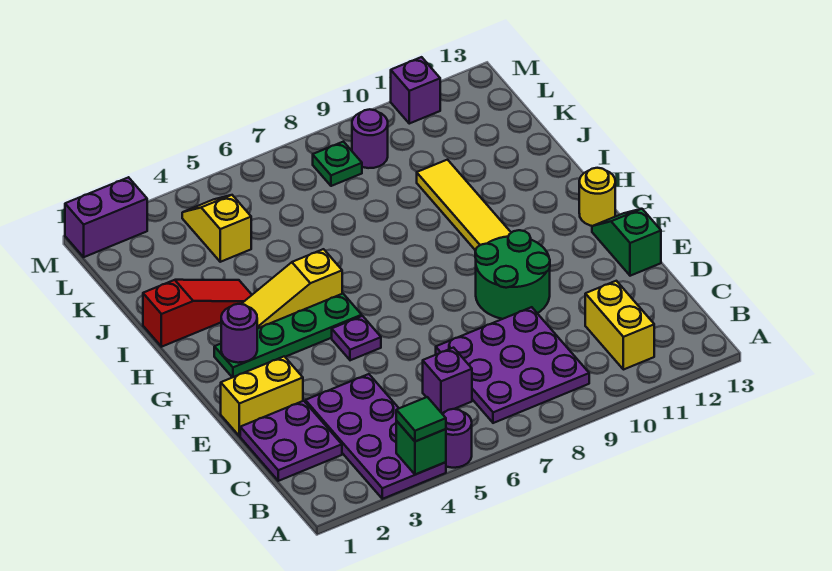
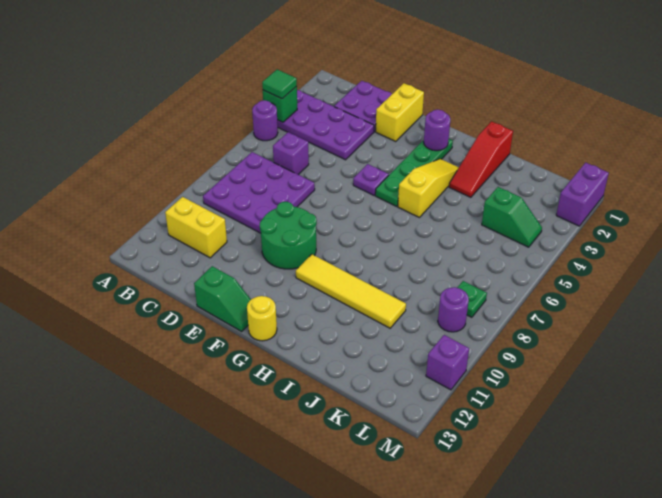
yellow 1x2 slope [182,195,251,262] -> green 1x2 slope [482,187,542,247]

